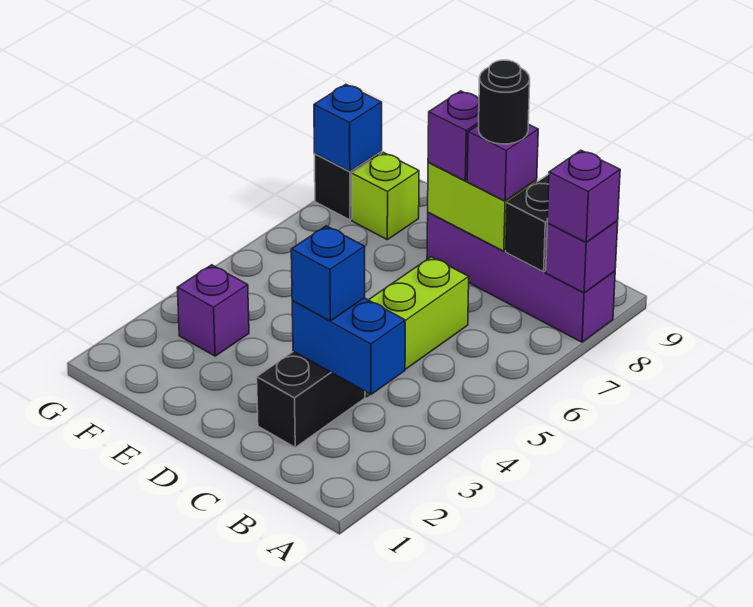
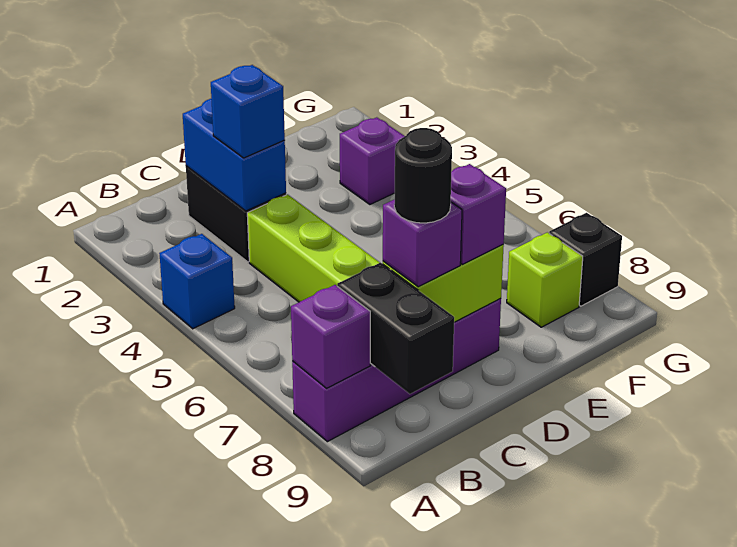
purple 1x1 brick [547,150,620,242] -> none
blue 1x2 brick [292,298,405,394] -> blue 1x2 brick turned to [183,99,286,211]
blue 1x1 brick [314,84,382,171] -> blue 1x1 brick moved to [159,234,235,329]

